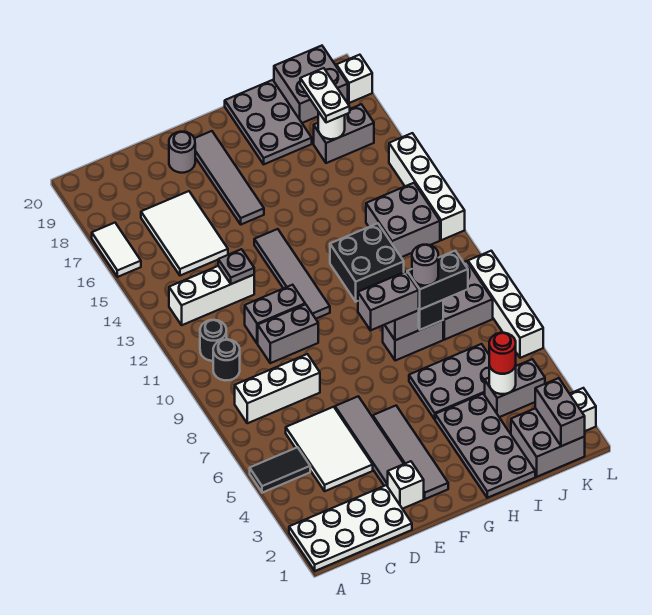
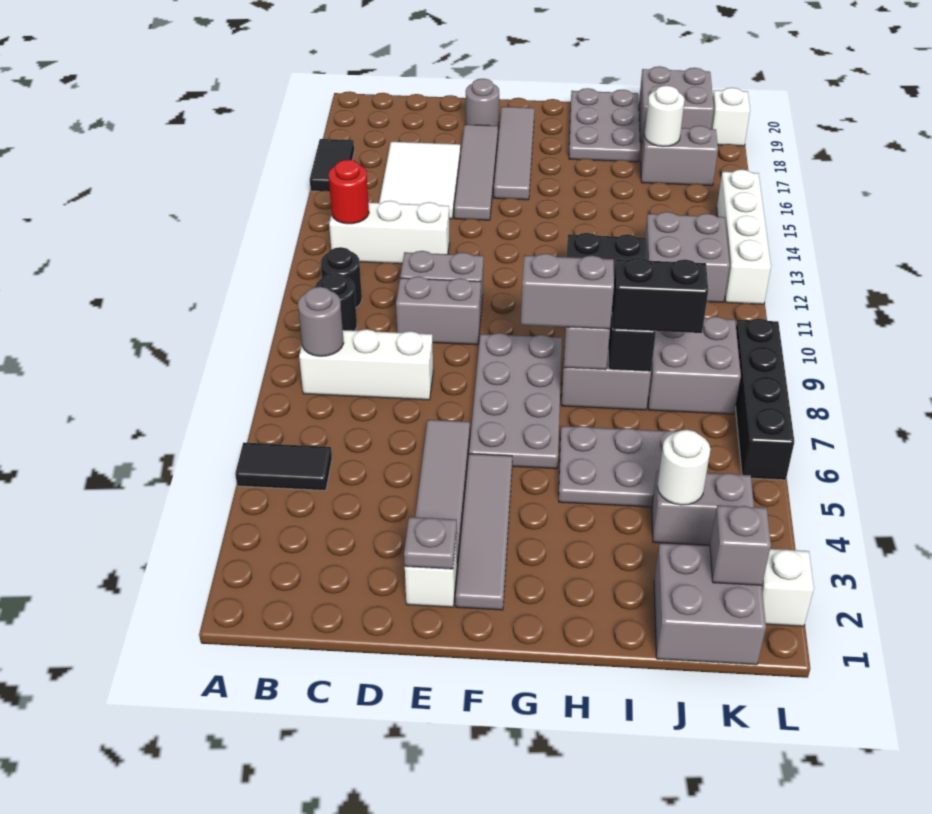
white 2x4 plate [289,485,412,571] -> none
white 1x2 tile [92,223,141,277] -> black 1x2 tile [310,139,354,191]
white 2x3 tile [286,407,373,491] -> none
grey 1x1 plate [218,249,254,284] -> grey 1x1 plate moved to [404,517,457,569]
grey 1x4 tile [254,229,330,319] -> grey 1x4 tile moved to [454,125,498,220]
grey 2x4 plate [435,394,535,498] -> grey 2x4 plate moved to [469,333,562,469]
grey 1x1 round brick [412,245,438,286] -> grey 1x1 round brick moved to [298,287,344,356]
red 1x1 round brick [489,333,516,374] -> red 1x1 round brick moved to [329,160,369,224]
white 1x2 plate [300,68,350,123] -> none
grey 1x2 brick [535,378,585,446] -> grey 1x1 brick [710,505,771,585]
white 1x4 brick [468,251,543,358] -> black 1x4 brick [735,319,794,480]

